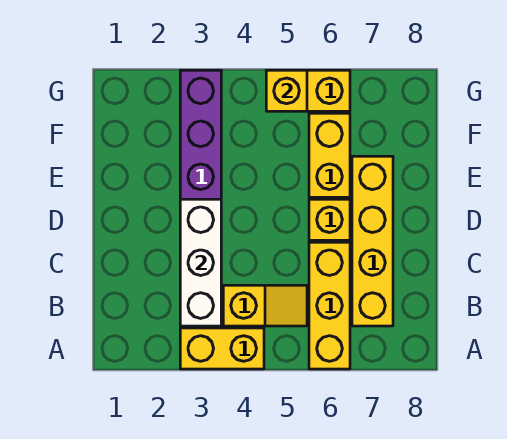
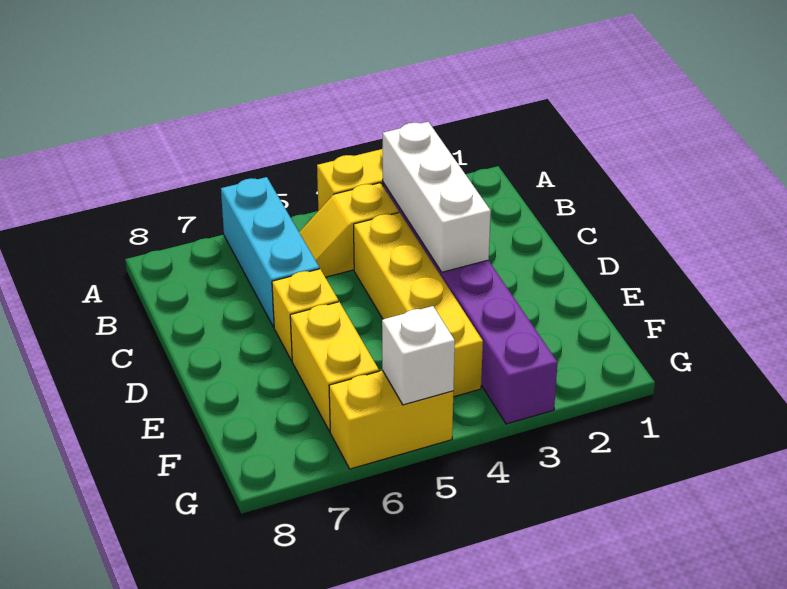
yellow 1x3 brick [309,242,350,369] -> cyan 1x3 brick [221,177,319,327]
yellow 1x4 brick [352,156,393,326] -> yellow 1x4 brick moved to [354,212,483,397]
yellow 1x1 brick [266,70,307,111] -> white 1x1 brick [382,306,455,405]

